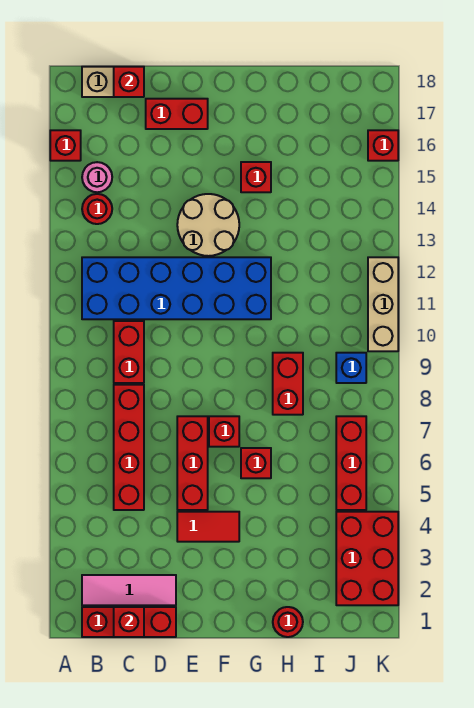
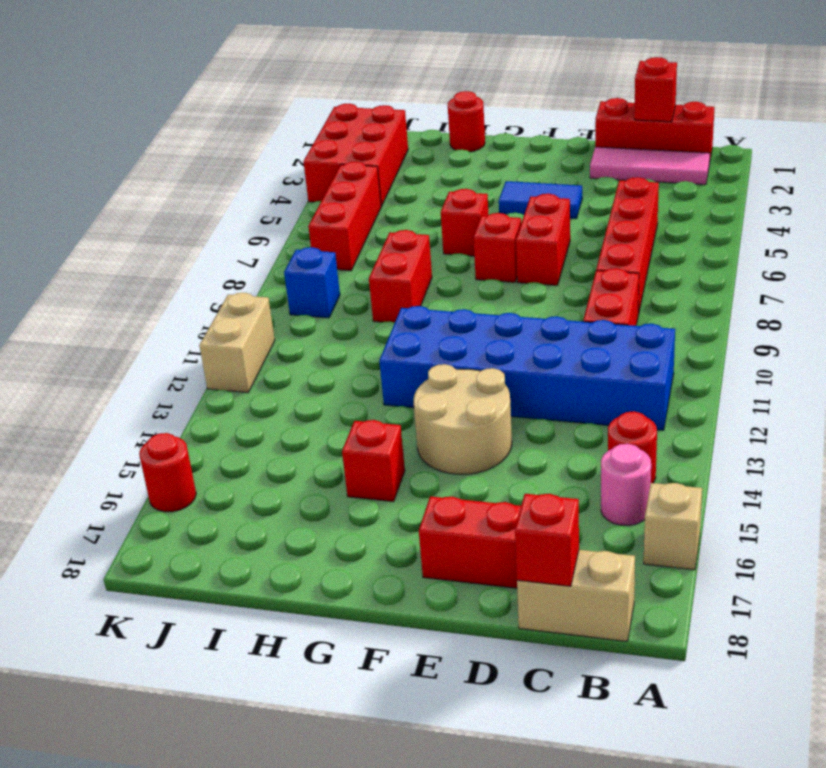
red 1x1 brick [50,130,81,161] -> tan 1x1 brick [644,483,702,570]
red 1x2 tile [177,512,239,542] -> blue 1x2 tile [499,181,582,219]
red 1x3 brick [177,416,208,510] -> red 1x2 brick [516,194,570,285]
tan 1x3 brick [368,257,398,351] -> tan 1x2 brick [199,293,275,393]
red 1x1 brick [368,130,398,161] -> red 1x1 round brick [139,433,196,512]

